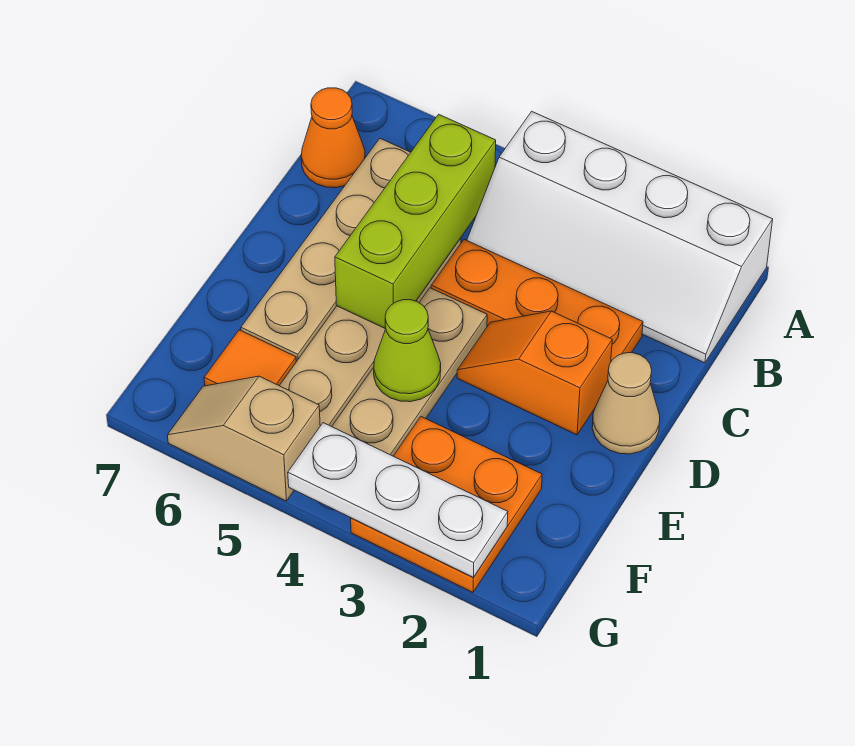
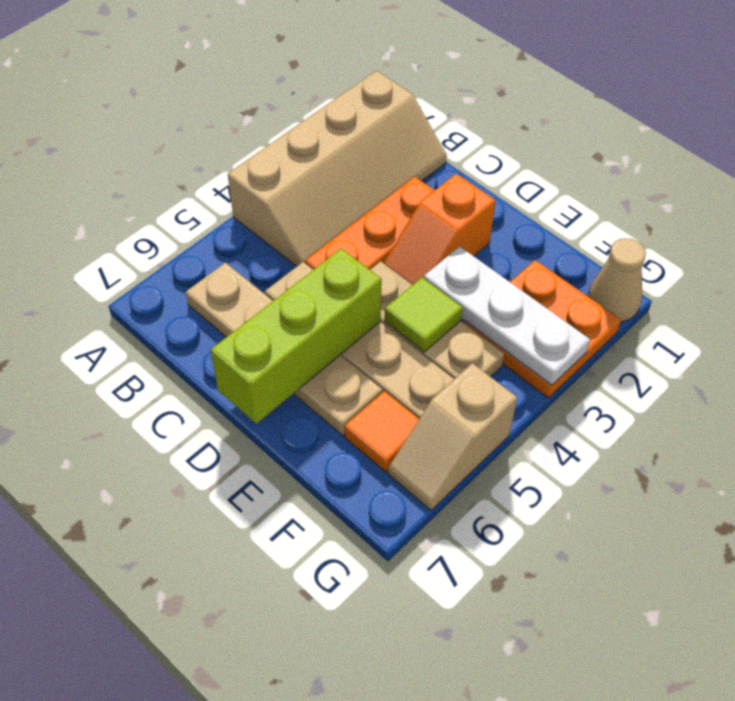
white 2x4 slope [467,112,773,363] -> tan 2x4 slope [228,71,447,266]
lime 1x3 brick [335,114,496,329] -> lime 1x3 brick turned to [211,249,382,424]
orange 1x1 cone [301,88,365,188] -> none
tan 1x1 cone [592,353,660,454] -> tan 1x1 cone moved to [588,238,646,322]
lime 1x1 cone [374,300,441,402] -> lime 1x1 tile [384,278,463,352]
white 1x3 plate [288,423,508,577] -> white 1x3 plate turned to [424,246,590,385]

